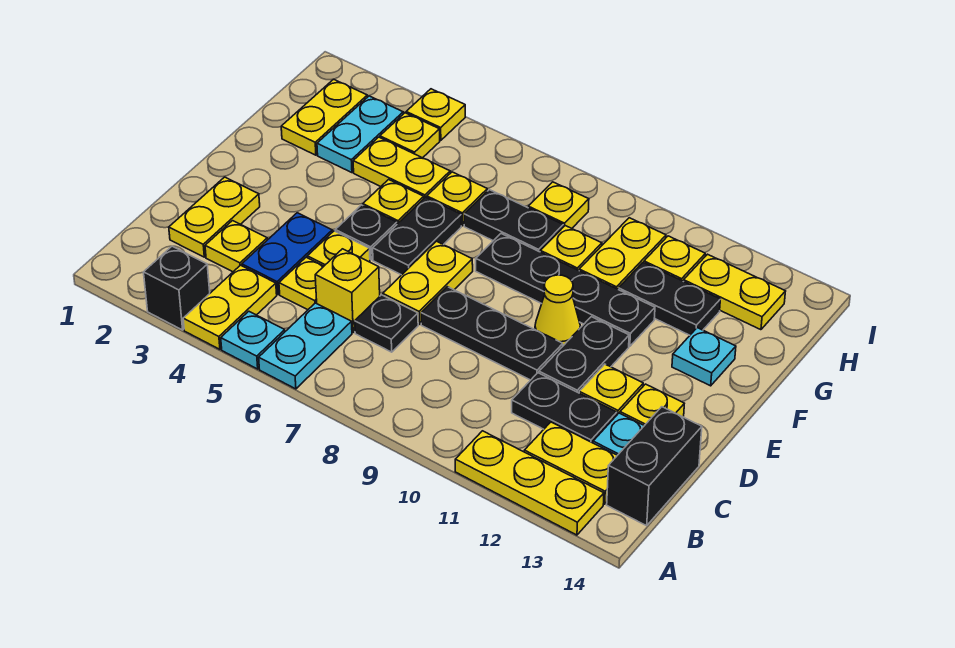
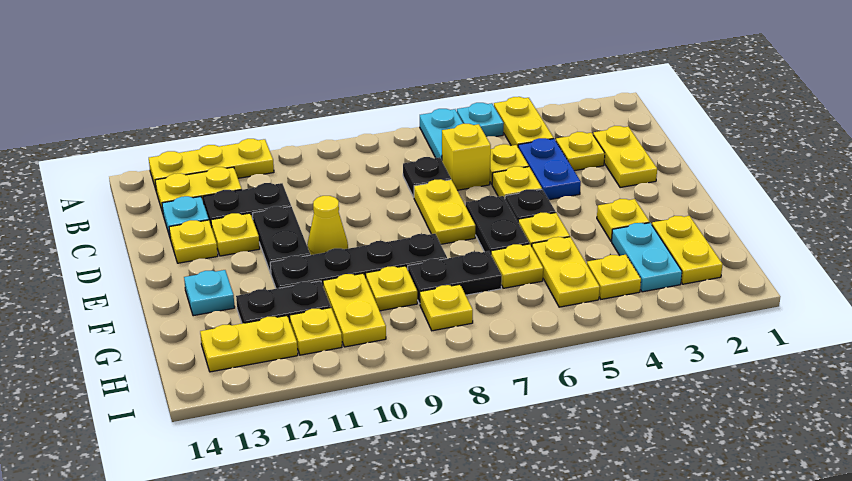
black 1x1 brick [143,246,210,330] -> none
black 1x2 brick [607,407,702,526] -> none
black 1x3 plate [421,287,563,380] -> none
yellow 1x2 plate [353,137,450,198] -> yellow 1x2 plate turned to [532,237,600,307]
yellow 1x1 plate [406,89,465,140] -> yellow 1x1 plate moved to [597,199,650,241]

